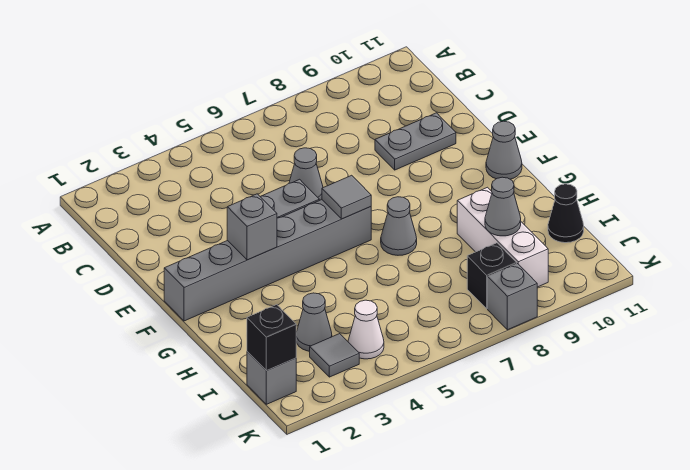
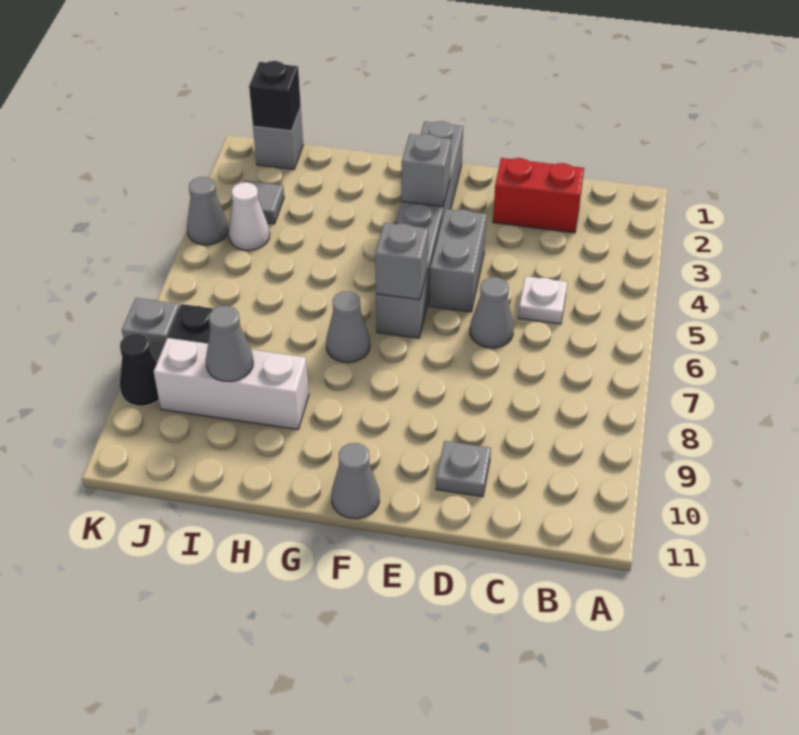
none -> red 1x2 brick [493,158,584,233]
none -> white 1x1 plate [518,276,567,324]
grey 1x2 plate [375,113,456,170] -> grey 1x1 plate [436,441,491,497]
grey 1x1 tile [322,175,371,219] -> grey 1x1 brick [375,223,428,300]
grey 1x1 cone [296,293,332,351] -> grey 1x1 cone moved to [187,177,228,245]
black 1x1 cone [548,184,584,243] -> black 1x1 cone moved to [120,334,159,406]

